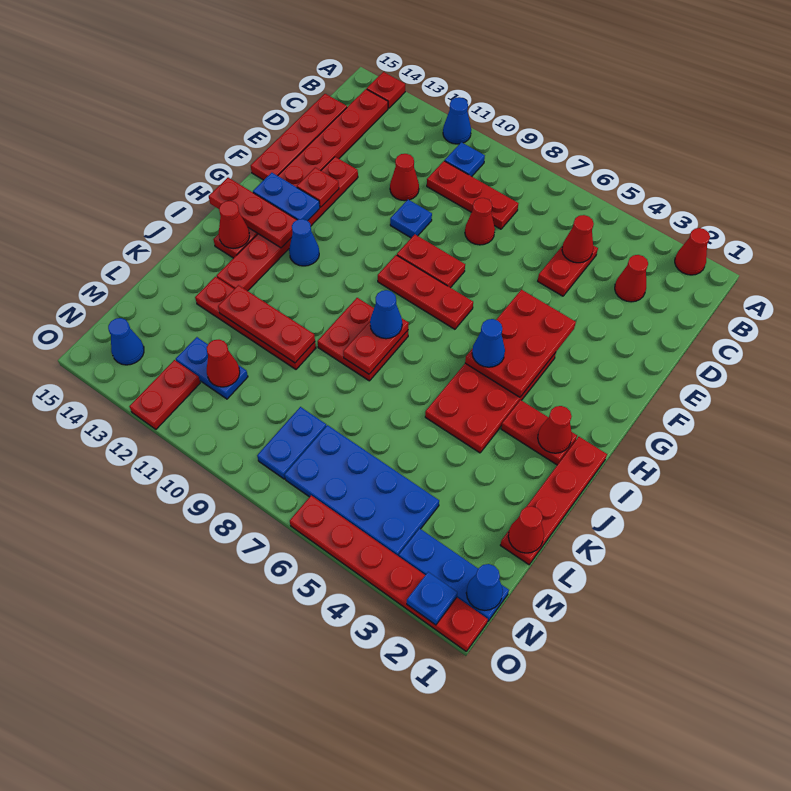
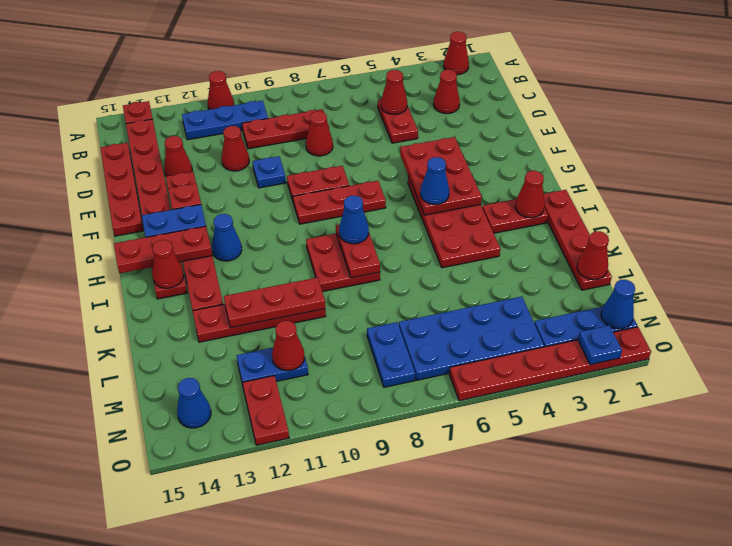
blue 1x1 cone [443,97,471,144] -> red 1x1 cone [208,71,234,110]
blue 1x1 plate [445,142,485,176] -> blue 1x3 plate [182,101,268,140]
none -> red 1x1 cone [164,136,192,176]

